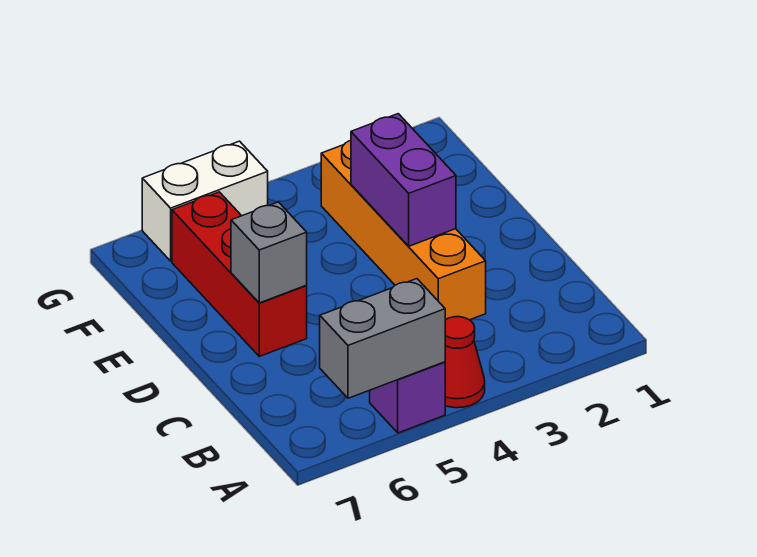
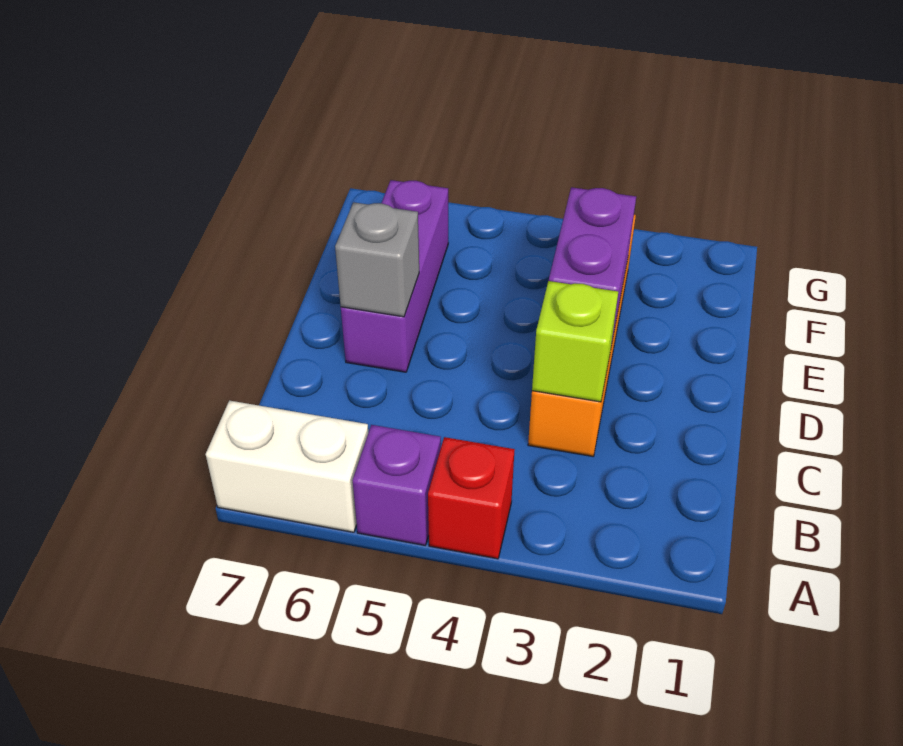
red 1x1 cone [445,317,485,408] -> red 1x1 brick [428,437,515,559]
grey 1x2 brick [320,279,445,398] -> none
none -> lime 1x1 brick [532,281,618,402]
red 1x3 brick [172,192,307,356] -> purple 1x3 brick [341,180,448,372]
white 1x2 brick [142,141,268,261] -> white 1x2 brick moved to [206,400,368,532]

